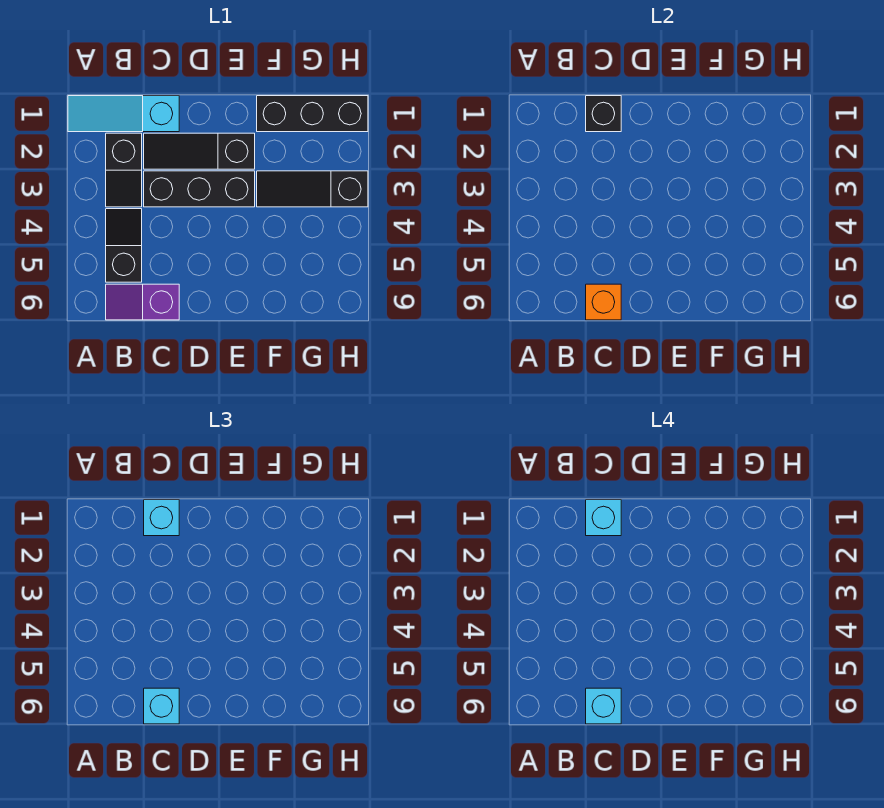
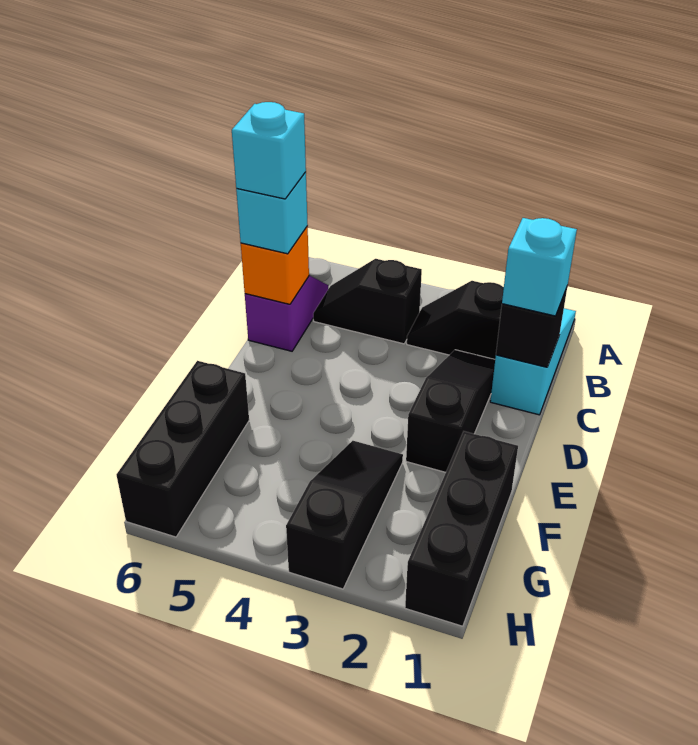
black 1x2 slope [106,209,142,282] -> black 1x2 slope turned to [313,259,422,344]
cyan 1x1 brick [586,500,621,536] -> none
black 1x3 brick [144,171,255,207] -> black 1x3 brick moved to [117,361,249,537]

